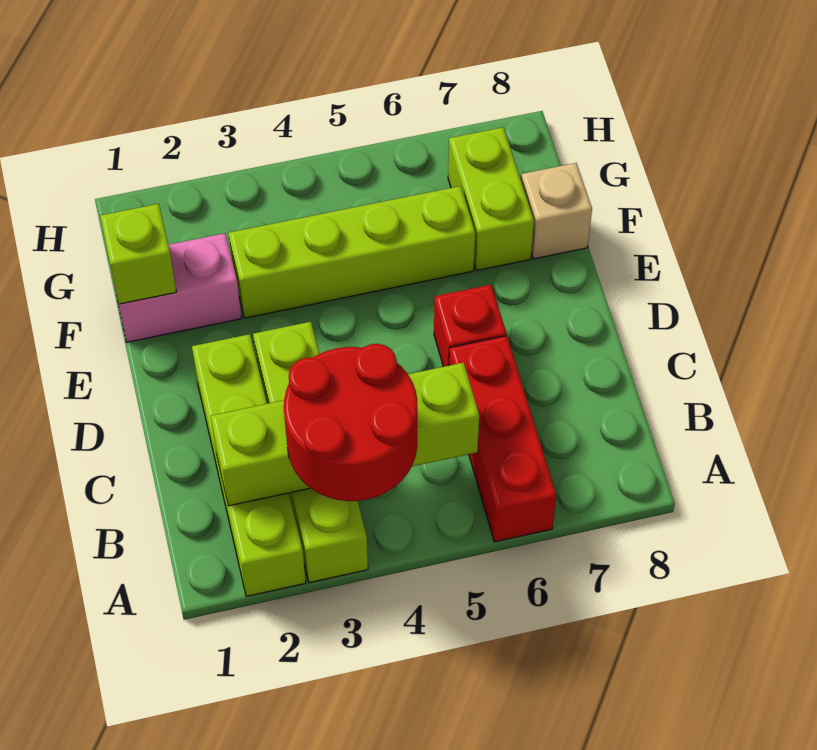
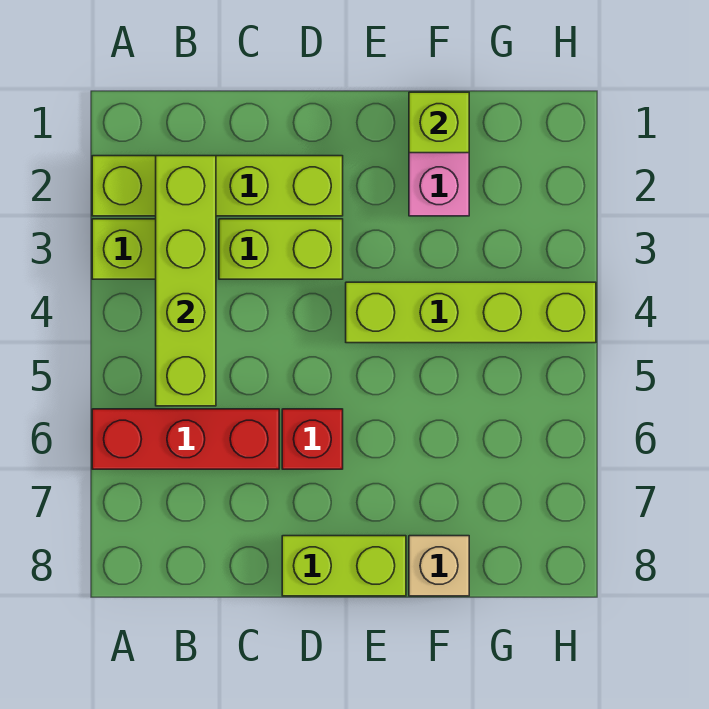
red 2x2 round brick [284,344,417,501] -> none
lime 1x4 brick [229,186,475,318] -> lime 1x4 brick turned to [346,282,596,343]
lime 1x2 brick [448,127,534,271] -> lime 1x2 brick moved to [282,536,406,596]

